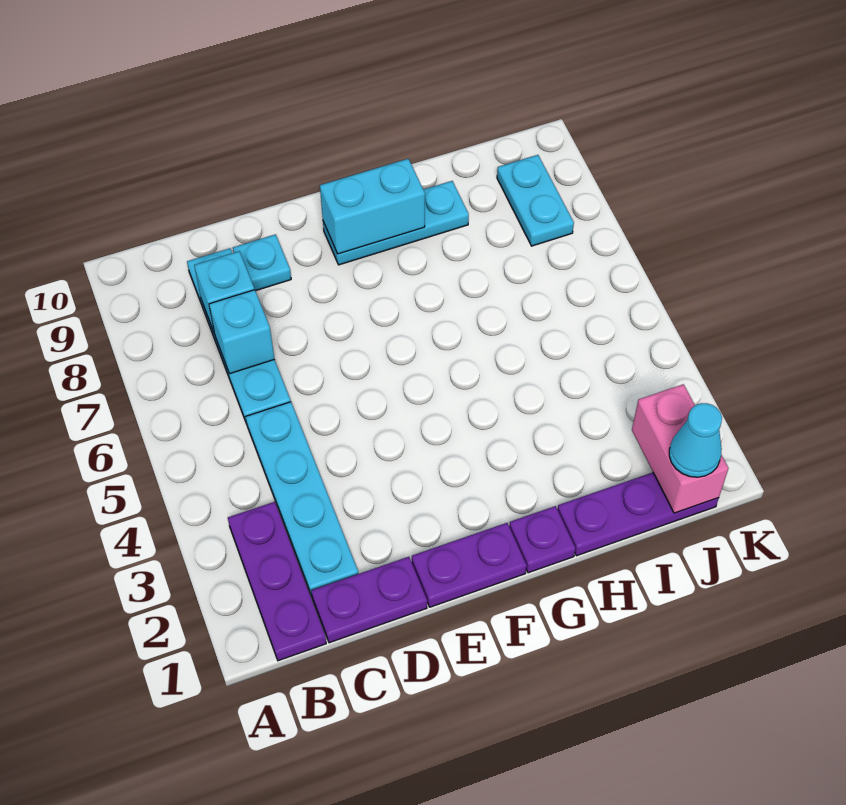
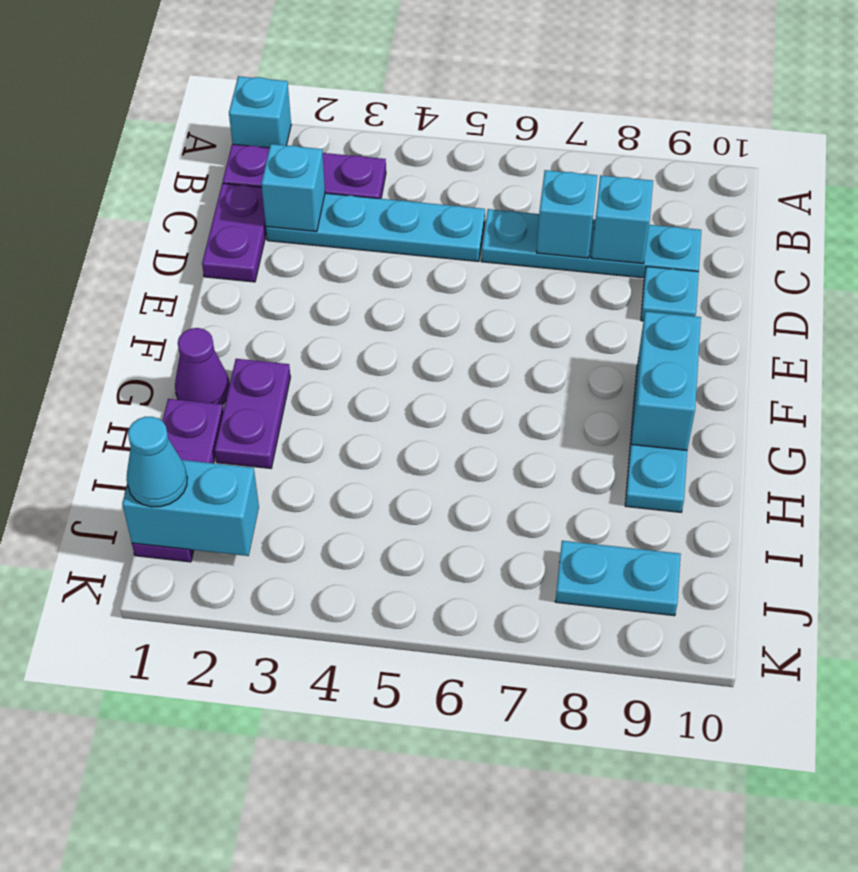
none -> cyan 1x1 brick [229,76,291,148]
none -> cyan 1x1 brick [261,144,325,232]
purple 1x2 plate [412,523,527,607] -> purple 1x2 plate moved to [215,359,290,468]
purple 1x1 plate [509,506,575,573] -> purple 1x1 cone [175,328,230,405]
pink 1x2 brick [632,384,728,513] -> cyan 1x2 brick [122,460,259,556]

